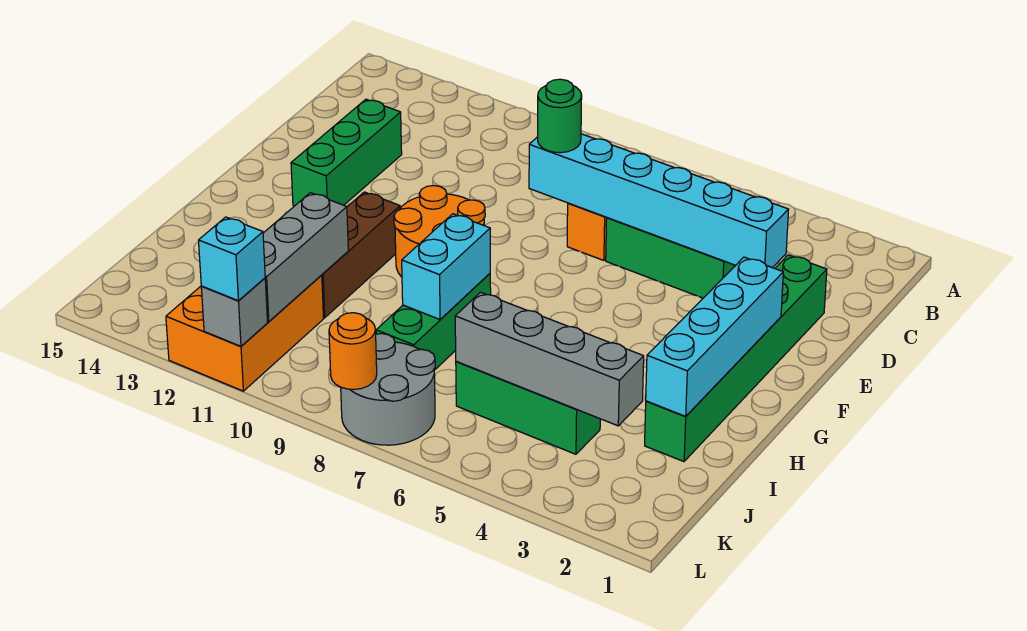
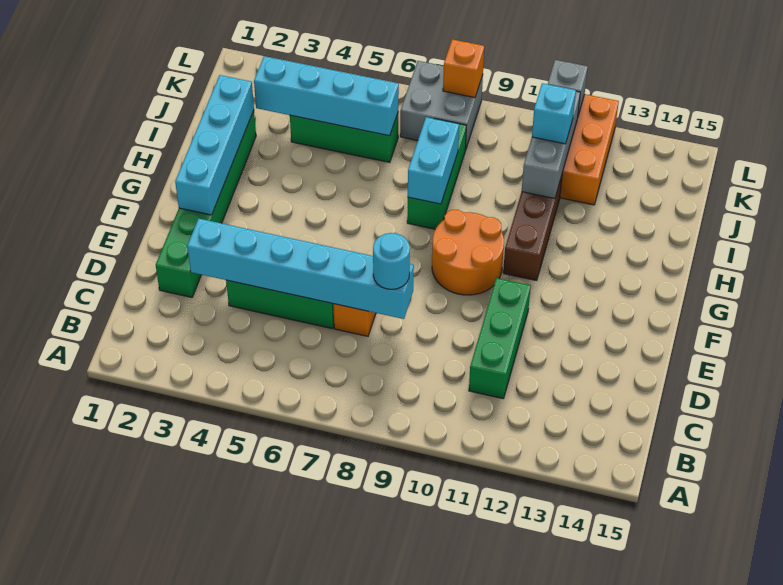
green 1x1 round brick [538,79,582,153] -> cyan 1x1 round brick [373,233,410,289]
green 1x3 brick [291,99,402,206] -> green 1x3 brick moved to [469,278,531,399]
grey 1x4 brick [455,292,644,426] -> cyan 1x4 brick [254,56,399,136]
grey 2x2 round brick [341,334,435,445] -> grey 2x2 brick [400,61,483,150]
orange 1x1 round brick [329,313,377,389] -> orange 1x1 brick [443,39,484,98]
cyan 1x1 brick [198,217,265,301] -> cyan 1x1 brick moved to [532,83,576,144]

